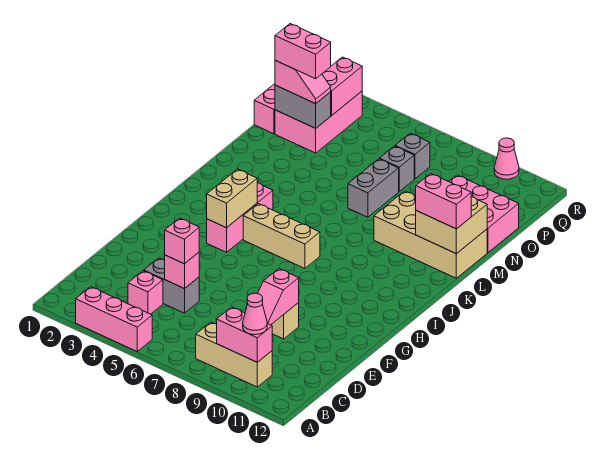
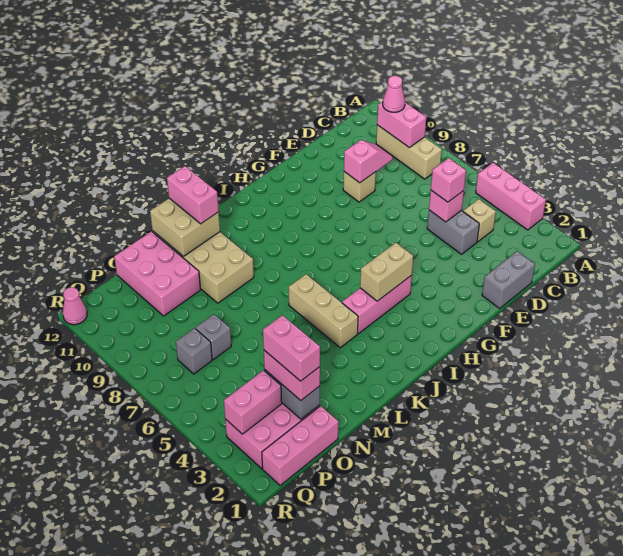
pink 1x1 brick [128,271,163,314] -> tan 1x1 brick [463,199,496,242]
tan 1x3 brick [243,204,320,268] -> tan 1x3 brick moved to [289,274,358,348]
grey 1x2 brick [348,159,399,217] -> grey 1x2 brick moved to [482,251,535,308]
pink 1x2 slope [275,60,331,104] -> pink 1x2 brick [264,350,320,400]
pink 1x1 cone [494,138,519,179] -> pink 1x1 cone moved to [63,287,87,325]

